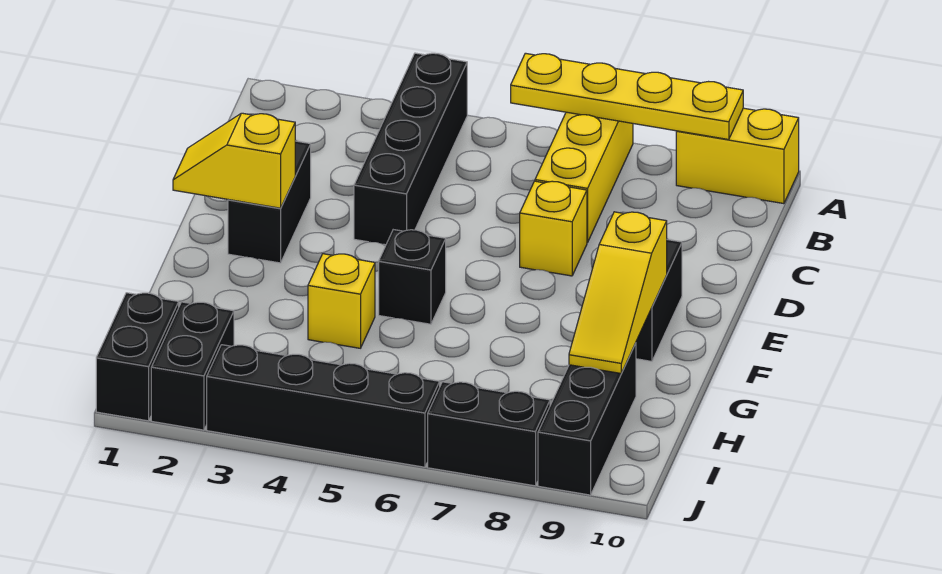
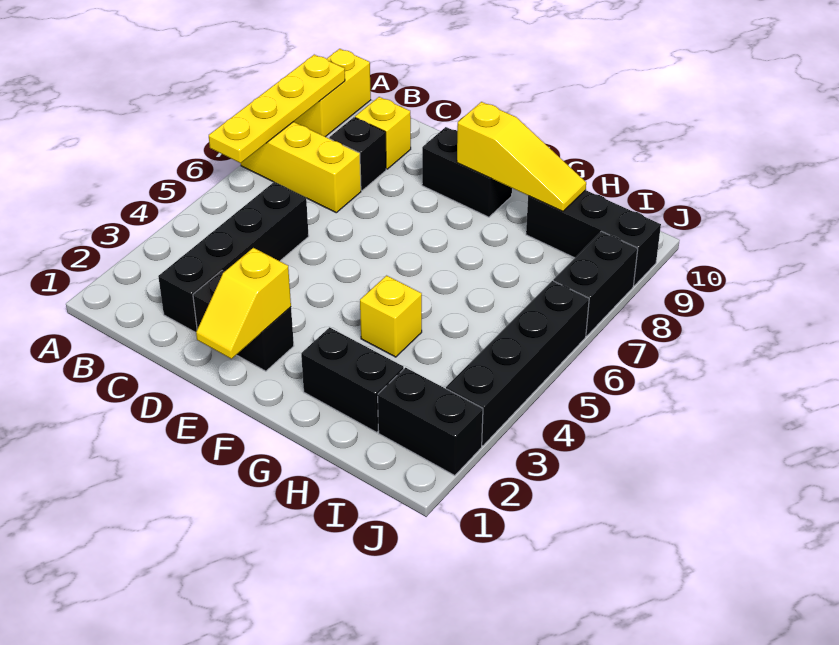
black 1x4 brick [354,53,467,245] -> black 1x4 brick turned to [158,182,309,333]
yellow 1x1 brick [520,181,587,276] -> yellow 1x1 brick moved to [355,97,411,169]
black 1x1 brick [379,230,446,324] -> black 1x1 brick moved to [329,117,386,190]
black 1x2 brick [96,293,179,421] -> black 1x2 brick moved to [301,327,404,432]

